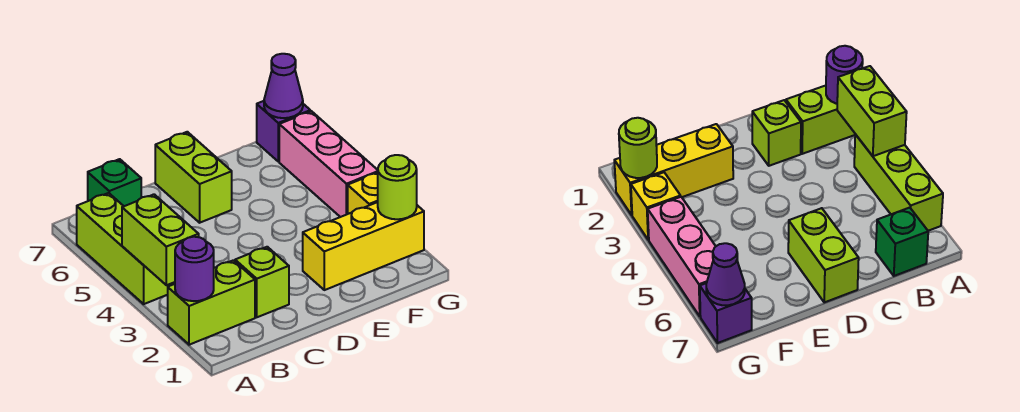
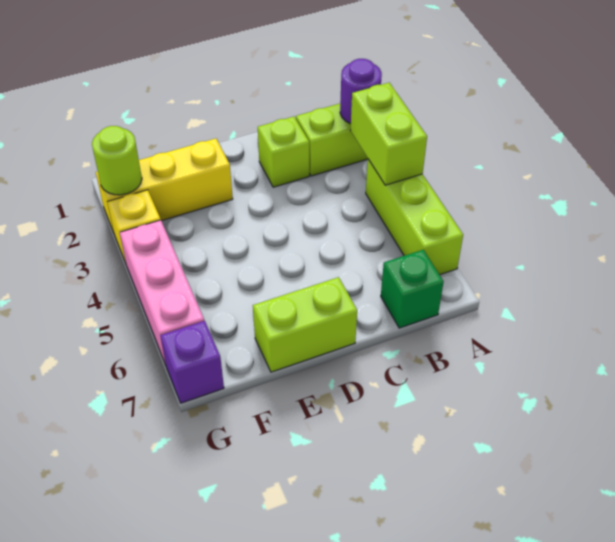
lime 1x2 brick [155,132,232,223] -> lime 1x2 brick turned to [253,277,357,372]
purple 1x1 cone [264,54,303,118] -> none

